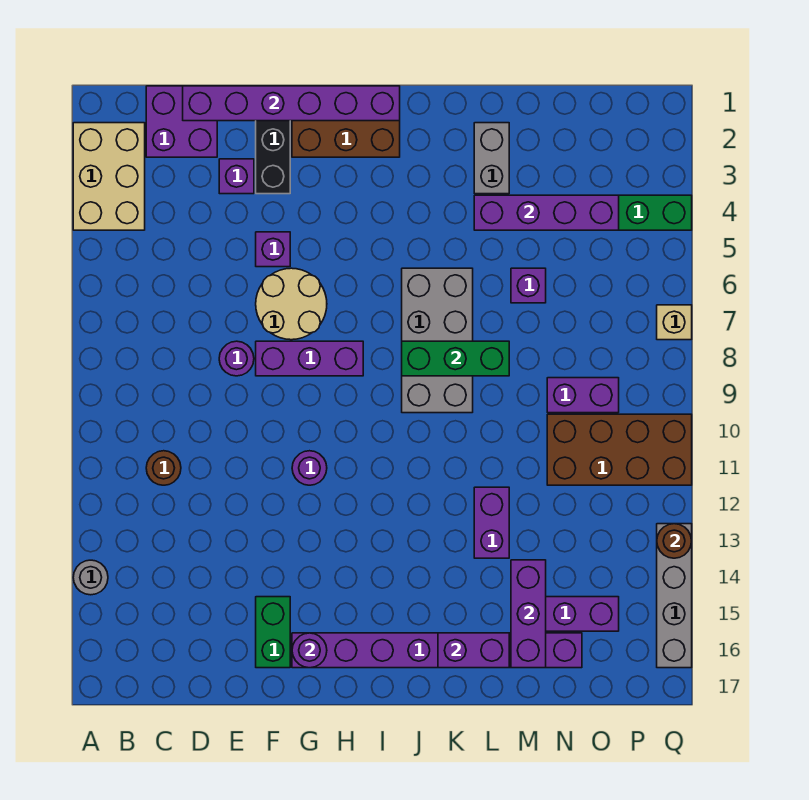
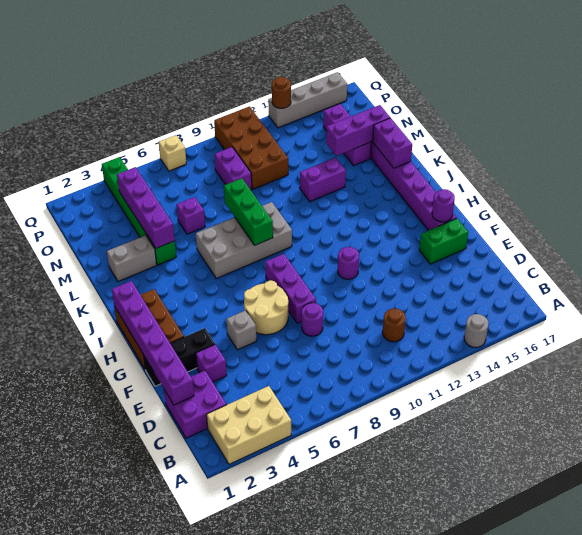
purple 1x1 brick [256,232,290,267] -> grey 1x1 brick [227,310,256,350]

